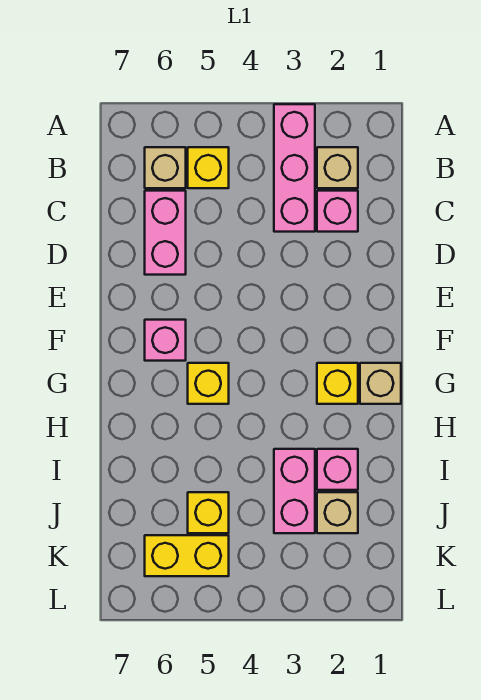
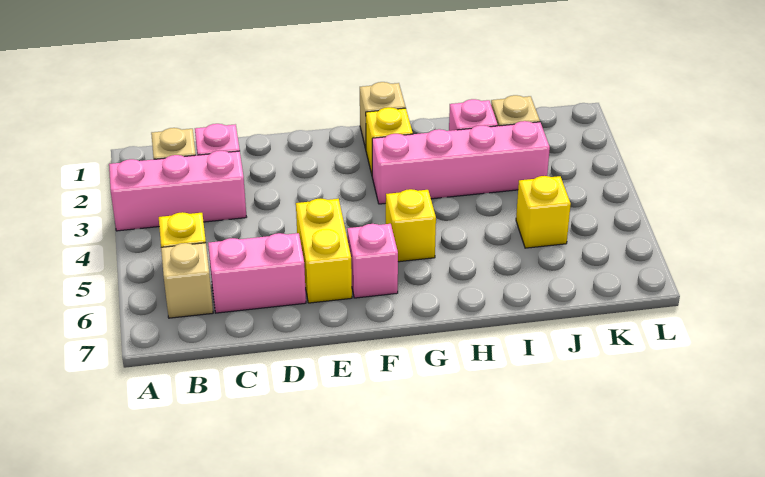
pink 1x2 brick [274,449,315,533] -> pink 1x4 brick [372,121,550,204]
yellow 1x2 brick [145,535,229,576] -> yellow 1x2 brick moved to [296,199,352,303]

